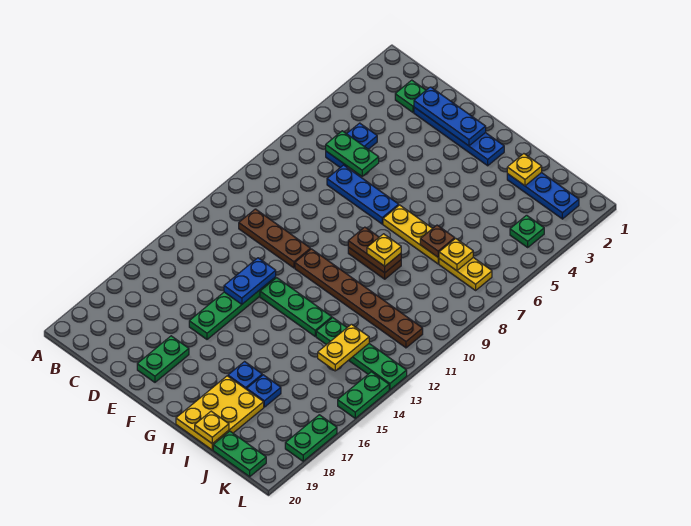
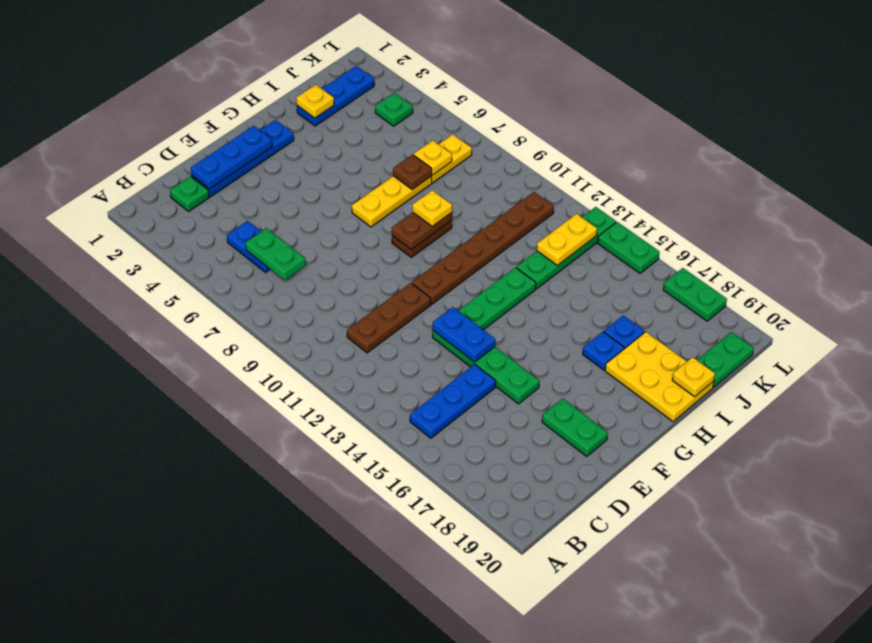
green 1x2 plate [326,131,379,176] -> green 1x2 plate turned to [246,228,306,280]
blue 1x3 plate [327,165,399,224] -> blue 1x3 plate moved to [410,364,496,438]
yellow 1x2 plate [318,324,369,371] -> yellow 1x2 plate turned to [537,214,597,266]

